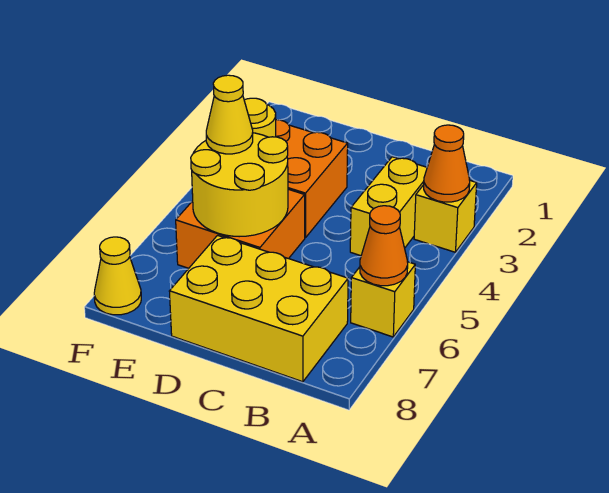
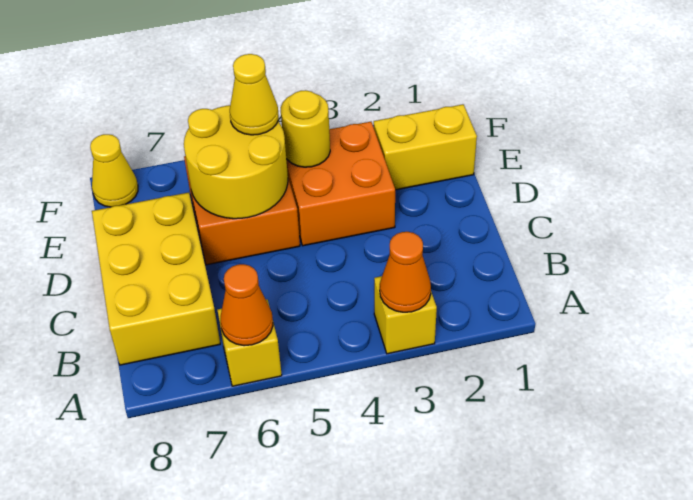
yellow 1x2 brick [350,157,427,256] -> yellow 1x2 brick moved to [374,104,477,190]

